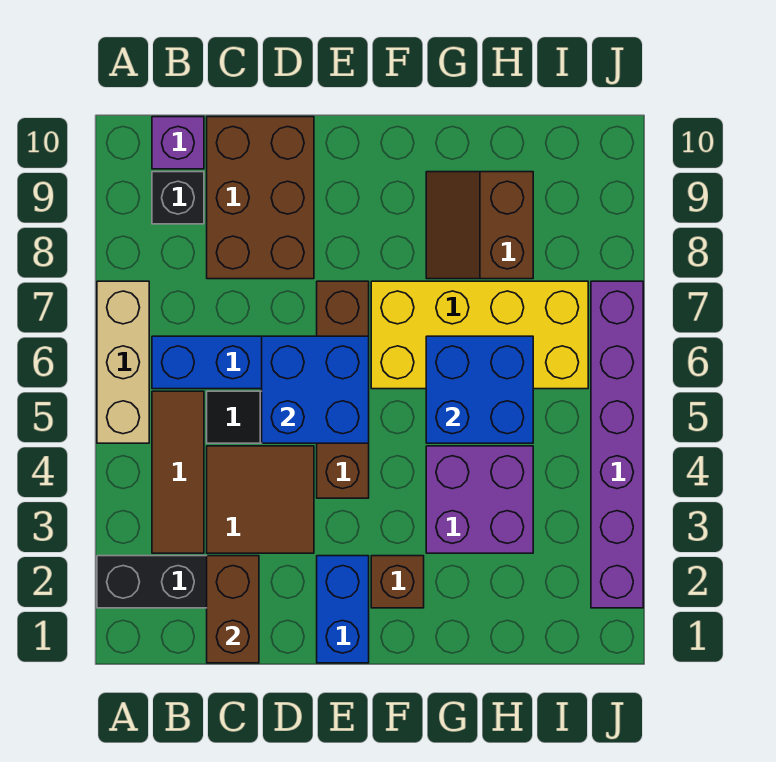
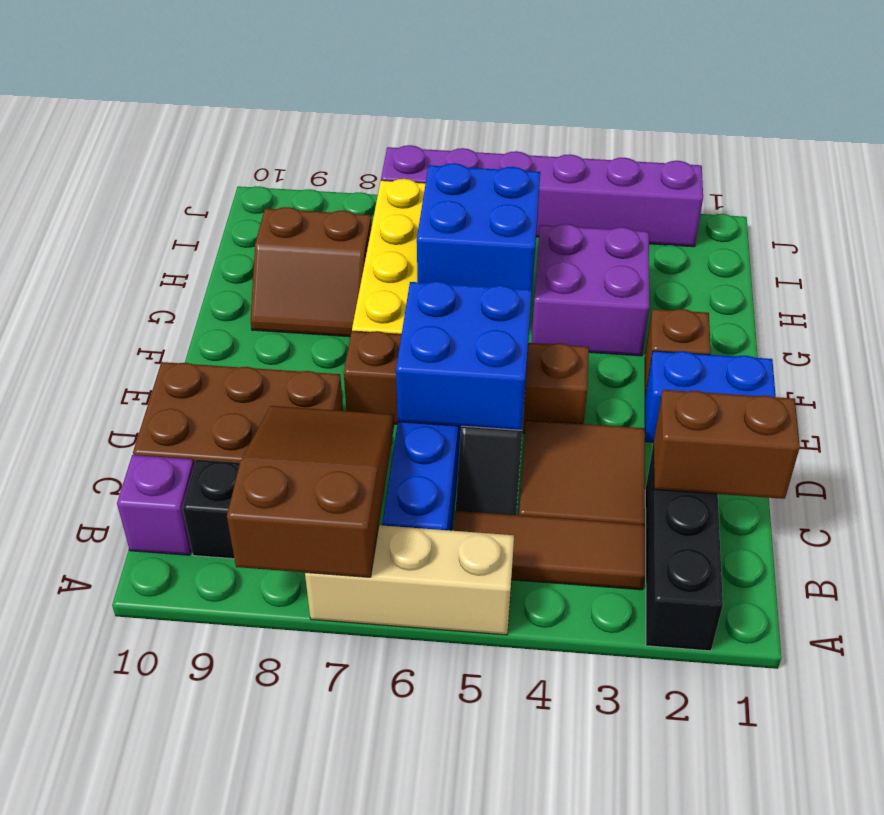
none -> brown 2x3 slope [227,406,394,577]

